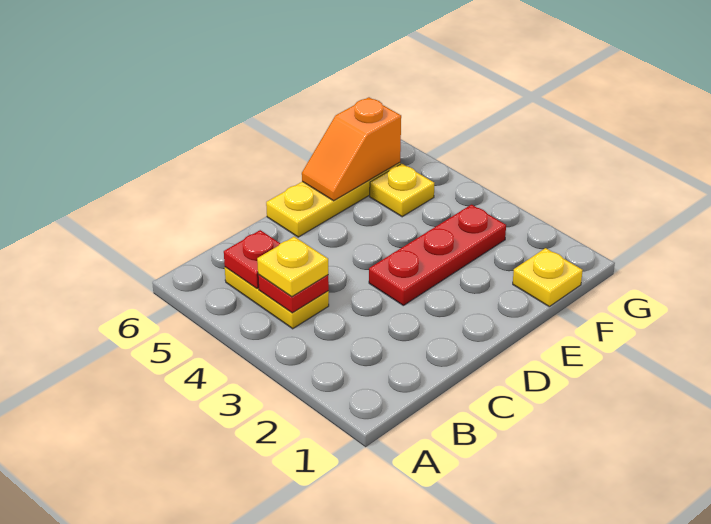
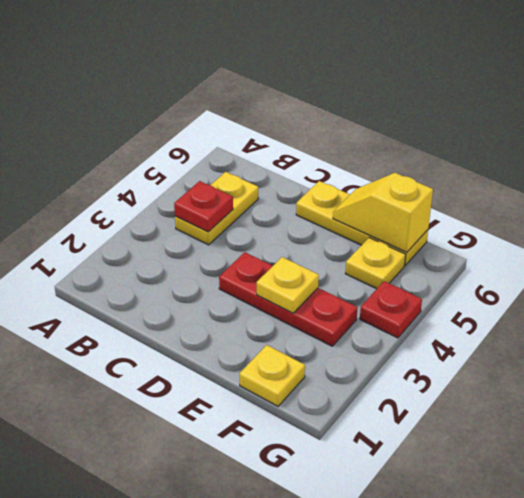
yellow 1x1 plate [257,237,328,297] -> yellow 1x1 plate moved to [257,257,319,313]
red 1x1 plate [224,230,280,289] -> red 1x1 plate moved to [360,281,422,338]
orange 1x2 slope [302,97,401,201] -> yellow 1x2 slope [333,173,433,252]

